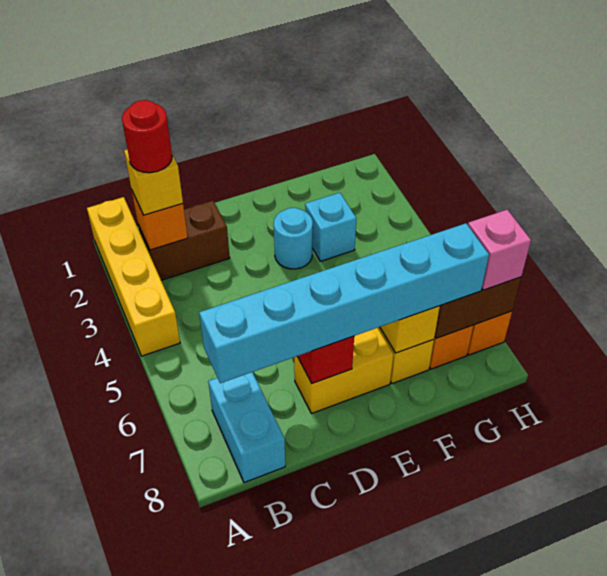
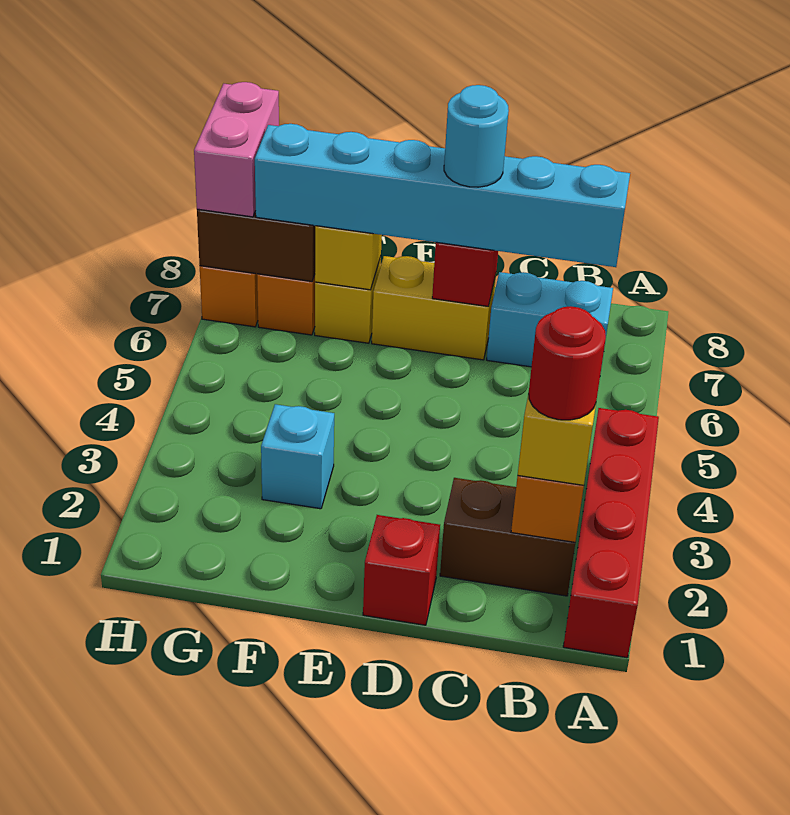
yellow 1x4 brick [87,197,180,356] -> red 1x4 brick [563,408,659,658]
cyan 1x2 brick [208,372,285,483] -> cyan 1x2 brick turned to [487,272,613,367]
none -> red 1x1 brick [363,515,440,625]
cyan 1x1 round brick [274,208,313,269] -> cyan 1x1 round brick moved to [444,85,509,187]
pink 1x1 brick [468,210,531,290] -> pink 1x2 brick [194,82,279,217]

